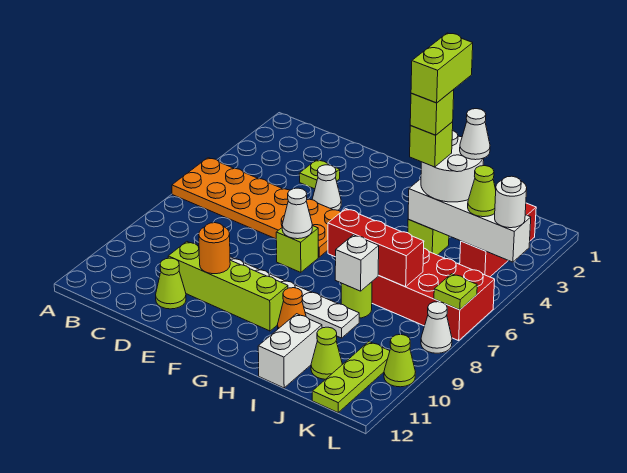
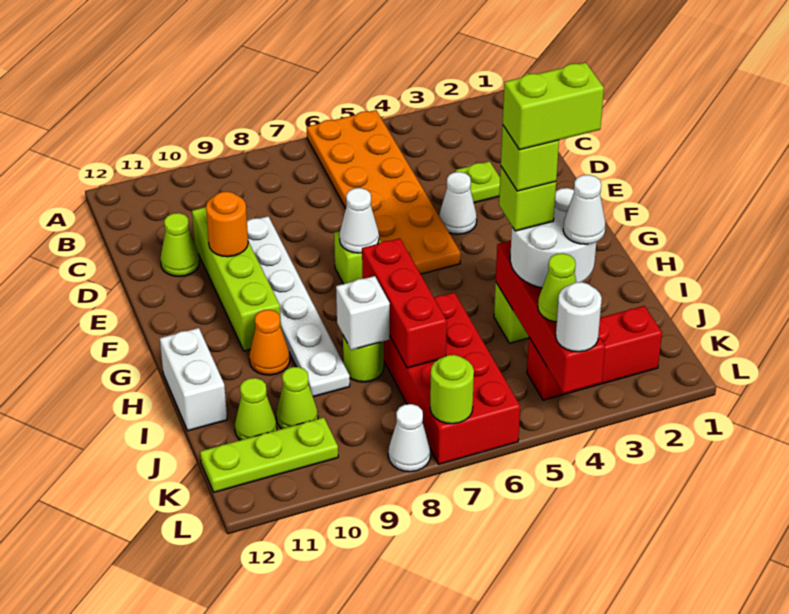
white 1x4 brick [408,179,531,262] -> red 1x4 brick [496,241,605,394]
white 1x2 brick [258,314,322,388] -> white 1x2 brick turned to [160,328,227,431]
lime 1x1 plate [434,274,477,310] -> lime 1x1 round brick [430,355,474,424]
lime 1x1 cone [384,335,415,387] -> lime 1x1 cone moved to [276,367,318,429]

